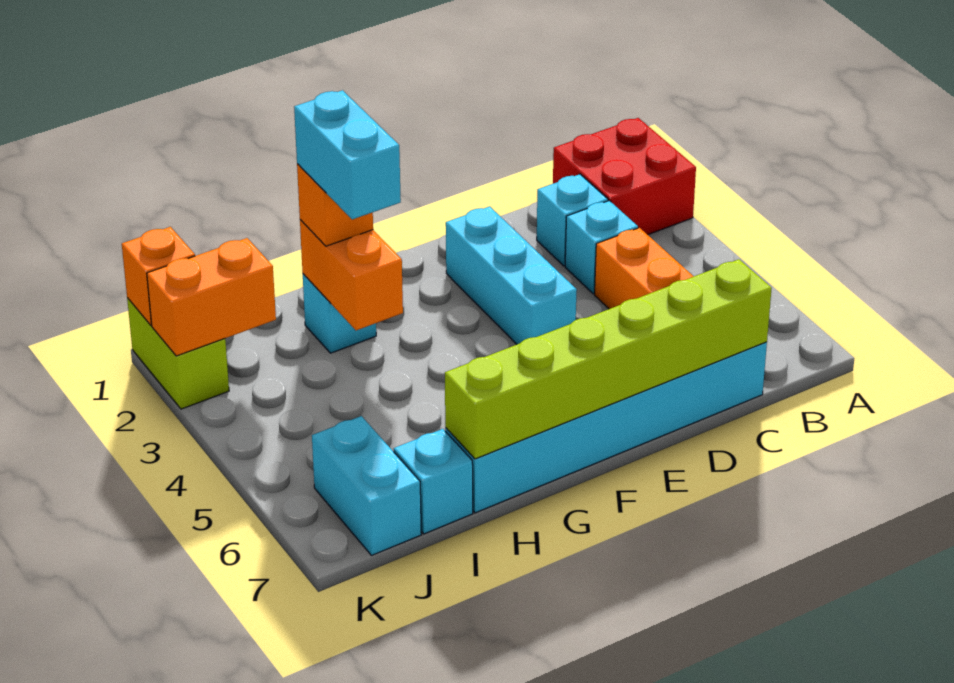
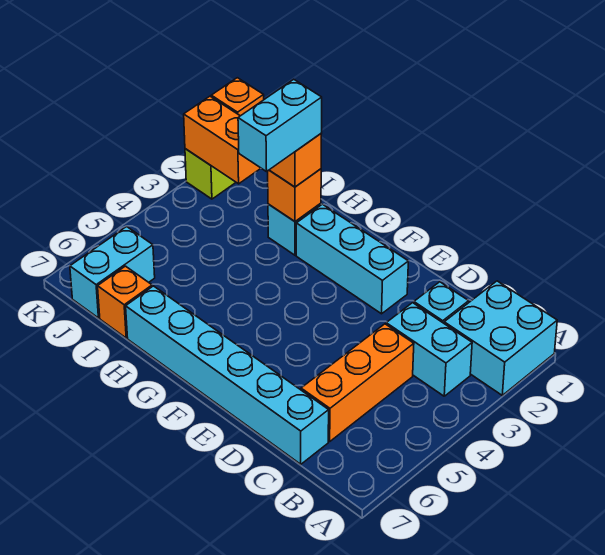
red 2x2 brick [553,118,696,235] -> cyan 2x2 brick [444,281,557,395]
cyan 1x1 brick [565,201,638,294] -> cyan 1x2 brick [386,303,472,396]
lime 1x6 brick [445,259,772,459] -> none
cyan 1x3 brick [446,207,577,344] -> cyan 1x3 brick turned to [296,204,408,314]
orange 1x2 brick [300,220,403,330] -> orange 1x1 brick [268,169,321,222]
cyan 1x1 brick [394,429,473,534] -> orange 1x1 brick [98,266,152,338]

